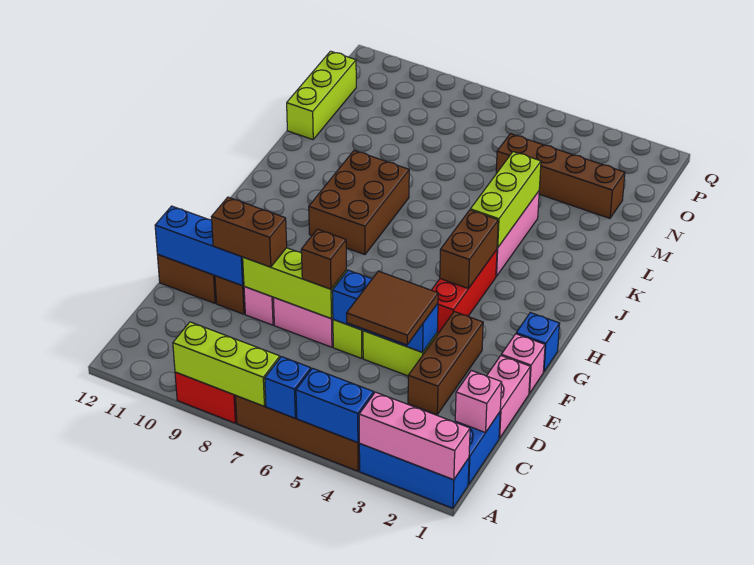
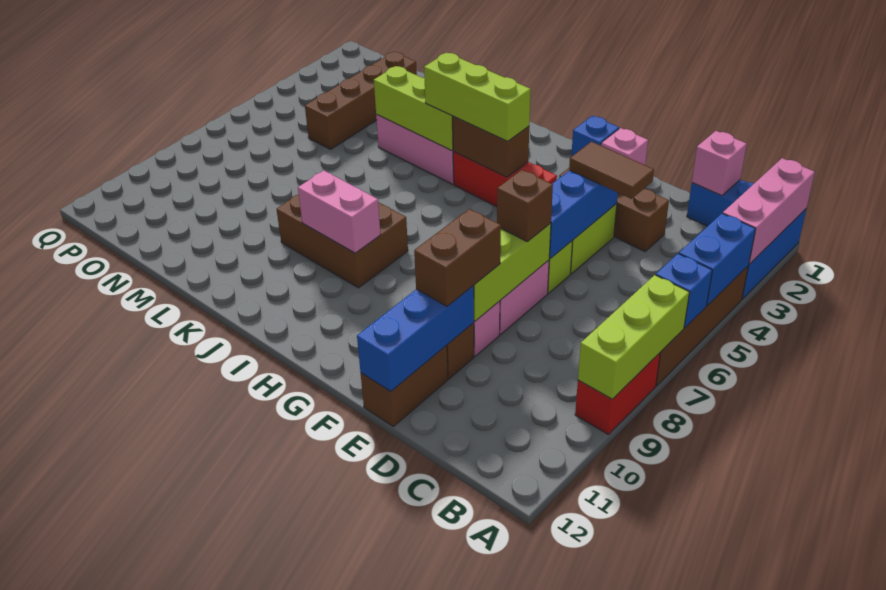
pink 1x2 brick [487,356,530,438] -> pink 1x2 brick moved to [298,170,381,253]
brown 2x2 tile [346,271,438,345] -> brown 1x2 tile [569,142,654,199]
lime 1x3 brick [287,51,356,140] -> lime 1x3 brick moved to [424,53,531,141]

